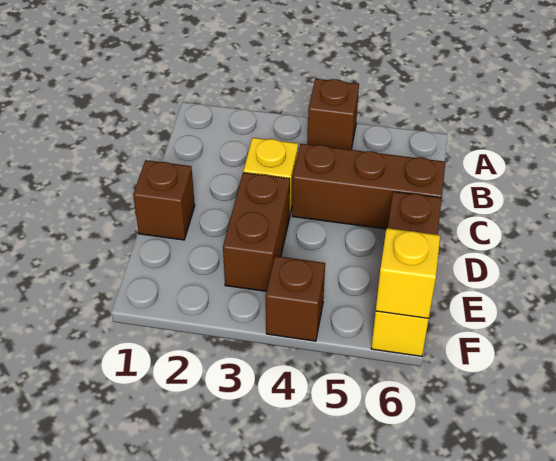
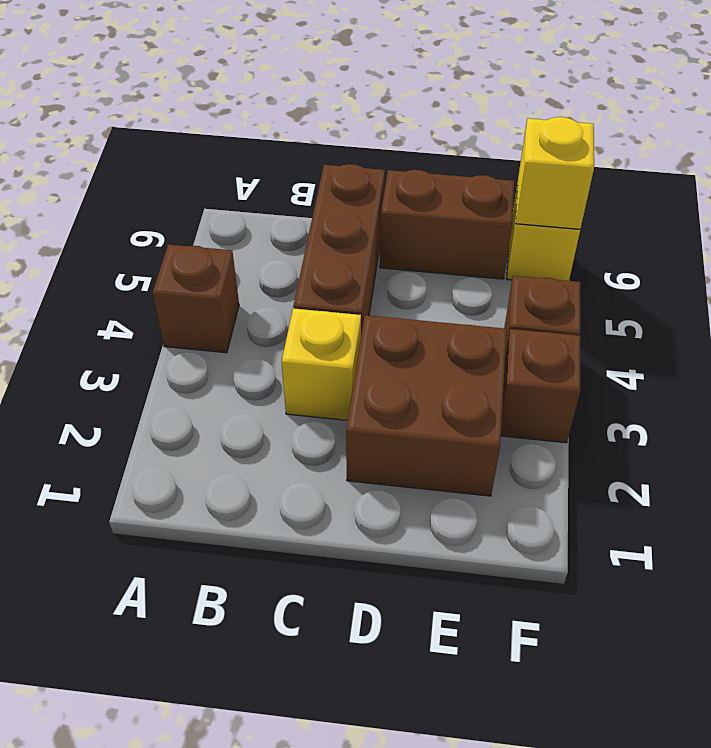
brown 1x1 brick [133,160,195,240] -> brown 1x1 brick moved to [501,329,581,443]
brown 1x2 brick [223,173,290,291] -> brown 2x2 brick [346,315,507,496]

